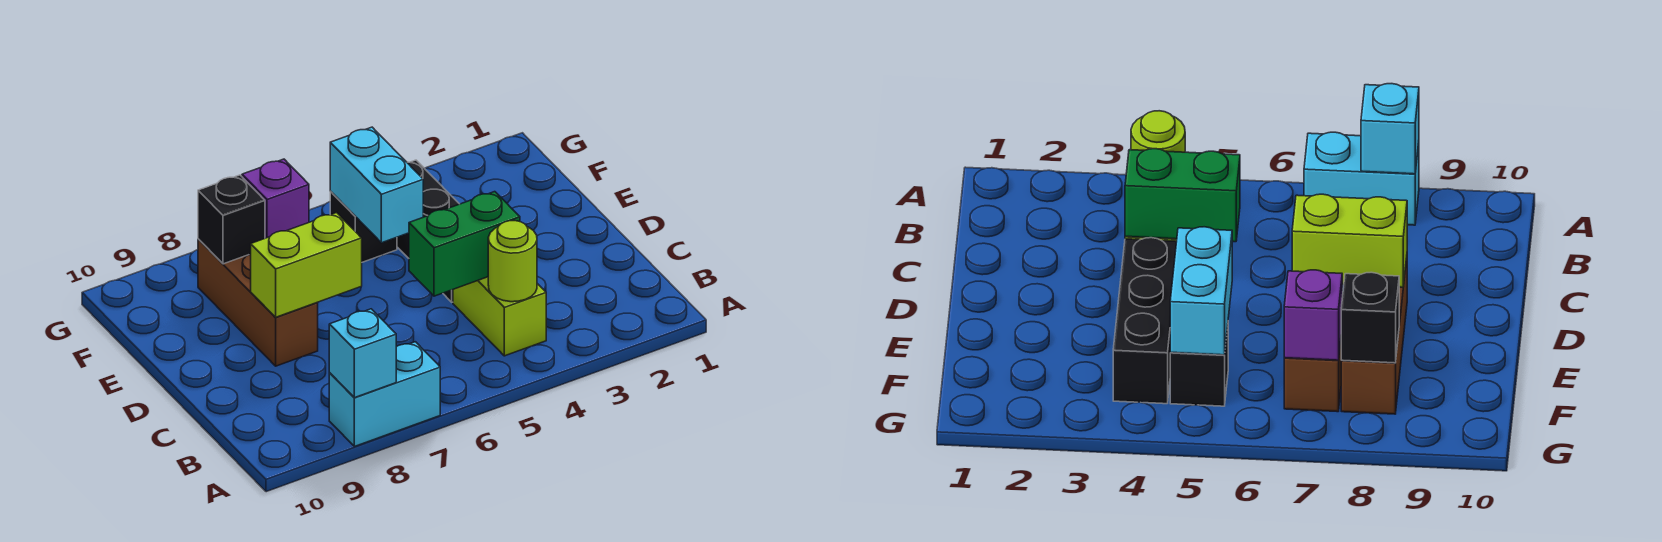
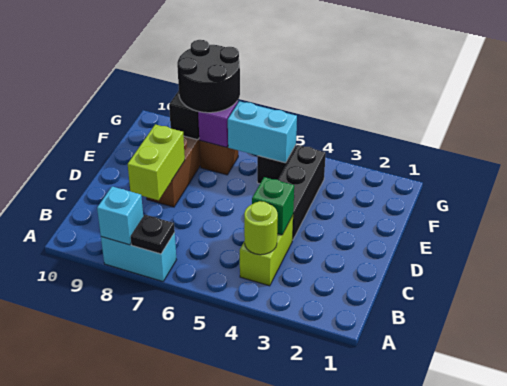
none -> black 1x1 plate [131,215,175,254]
green 1x2 brick [409,192,520,296] -> green 1x1 brick [252,177,294,235]
lime 1x2 brick [251,213,362,317] -> lime 1x2 brick turned to [128,124,185,200]
cyan 1x2 brick [330,127,423,243] -> cyan 1x2 brick turned to [228,101,297,163]
none -> black 2x2 round brick [177,40,240,113]

